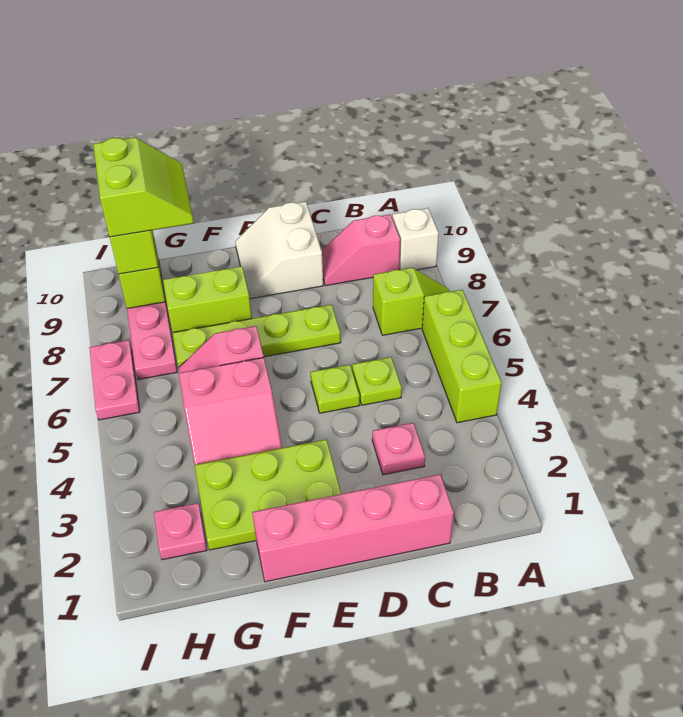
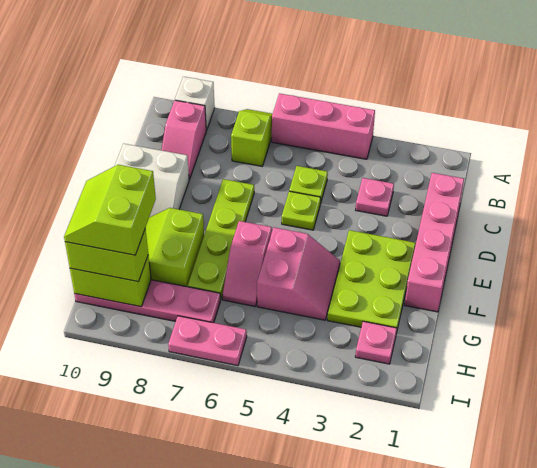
lime 1x3 brick [422,290,502,423] -> pink 1x3 brick [272,93,375,159]
lime 2x2 slope [93,138,194,237] -> lime 2x2 slope turned to [64,165,156,255]

